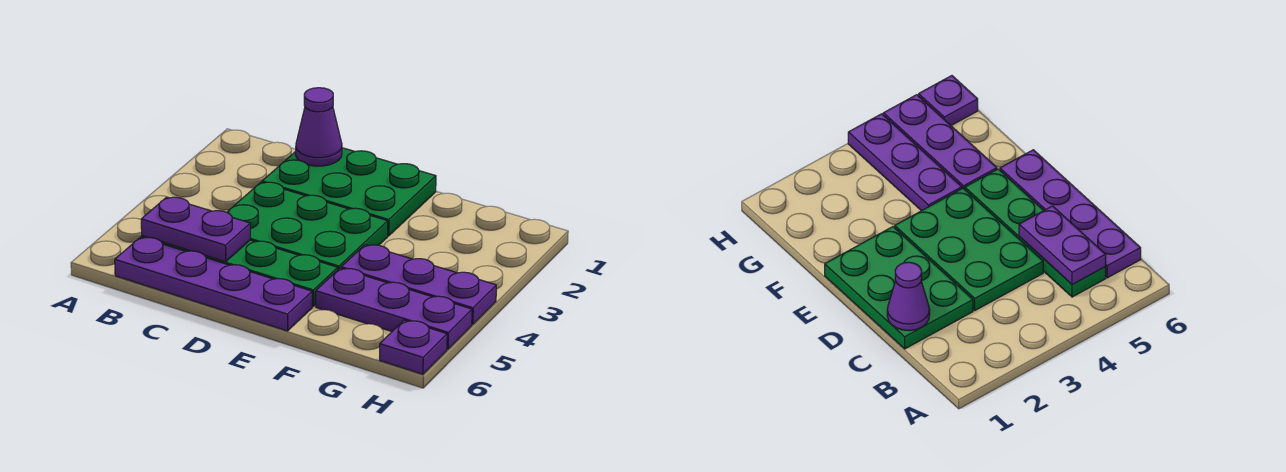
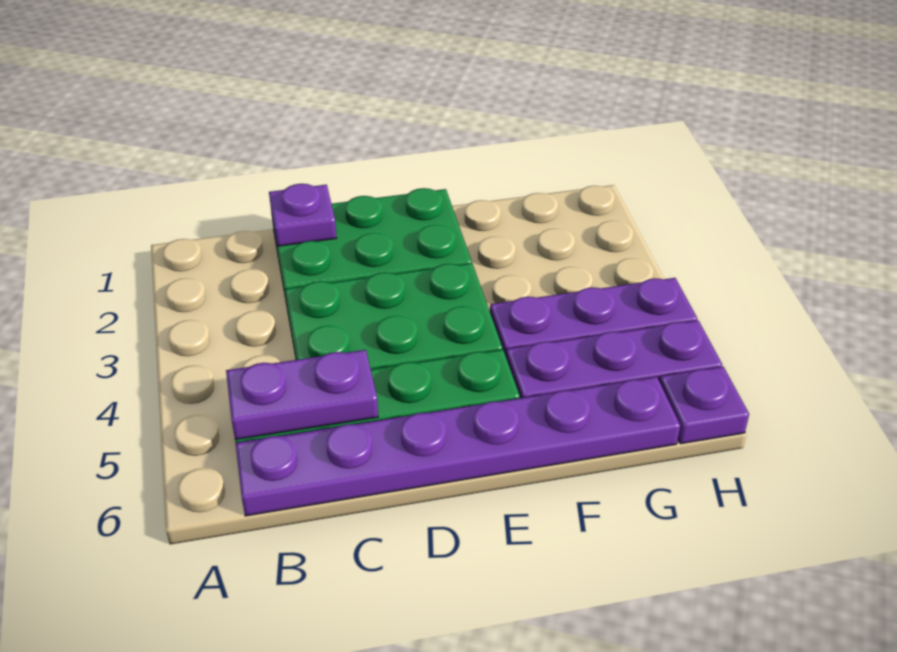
purple 1x4 plate [115,237,312,331] -> purple 1x6 plate [236,377,680,516]
purple 1x1 cone [296,88,342,166] -> purple 1x1 plate [269,184,336,246]

